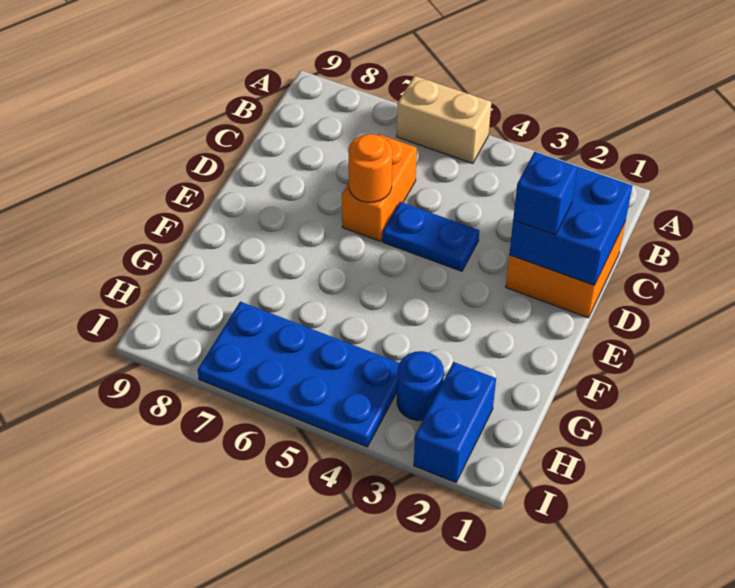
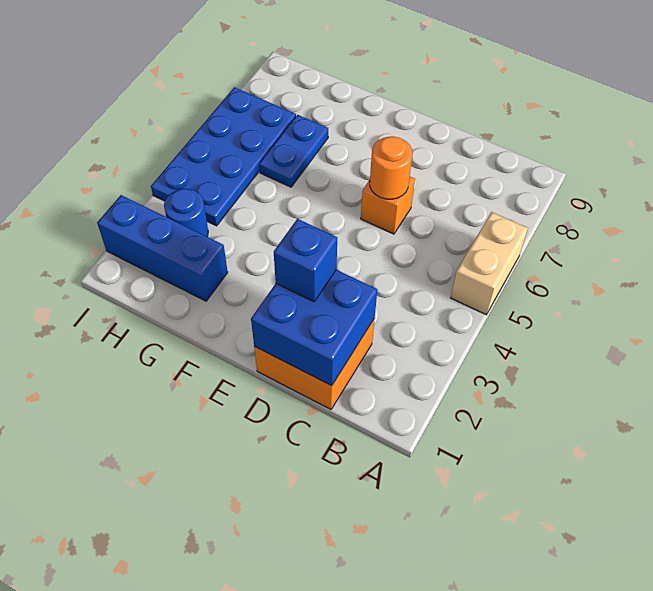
orange 1x2 brick [342,134,417,241] -> orange 1x1 brick [361,177,415,234]
blue 1x2 plate [382,202,479,271] -> blue 1x2 plate moved to [259,115,328,187]
blue 1x2 brick [414,362,496,483] -> blue 1x3 brick [97,195,228,301]

